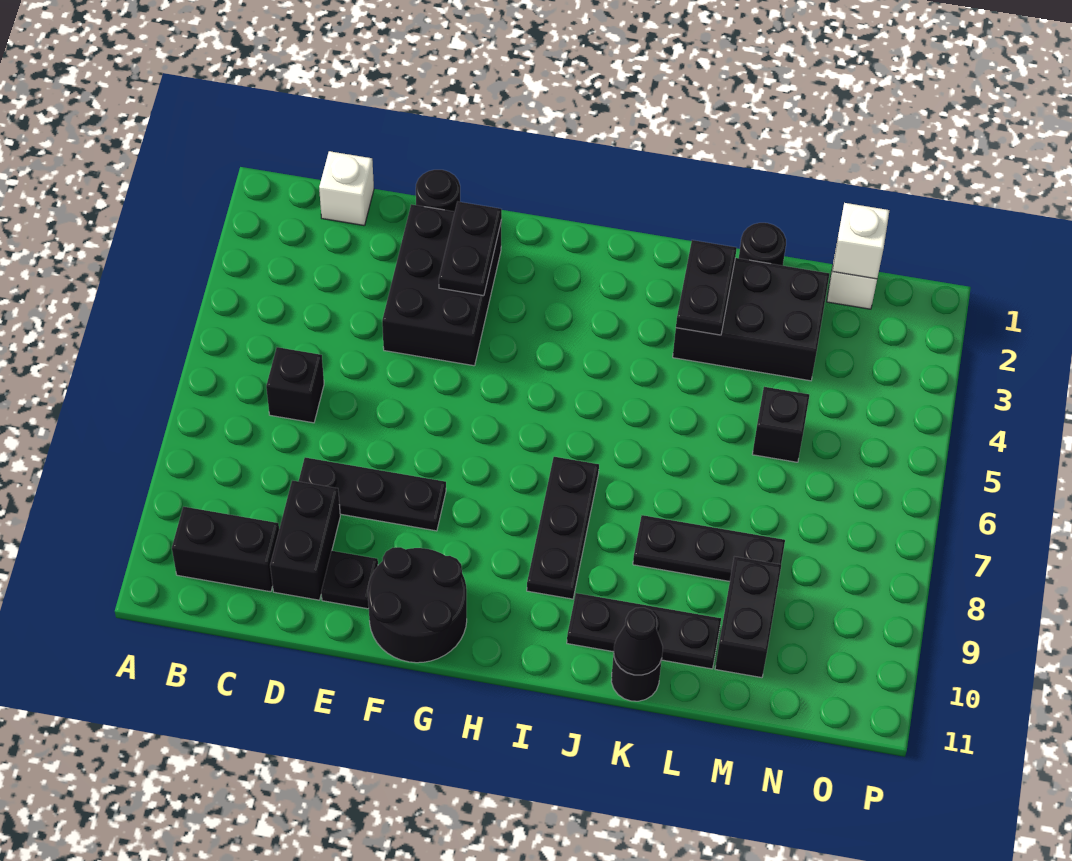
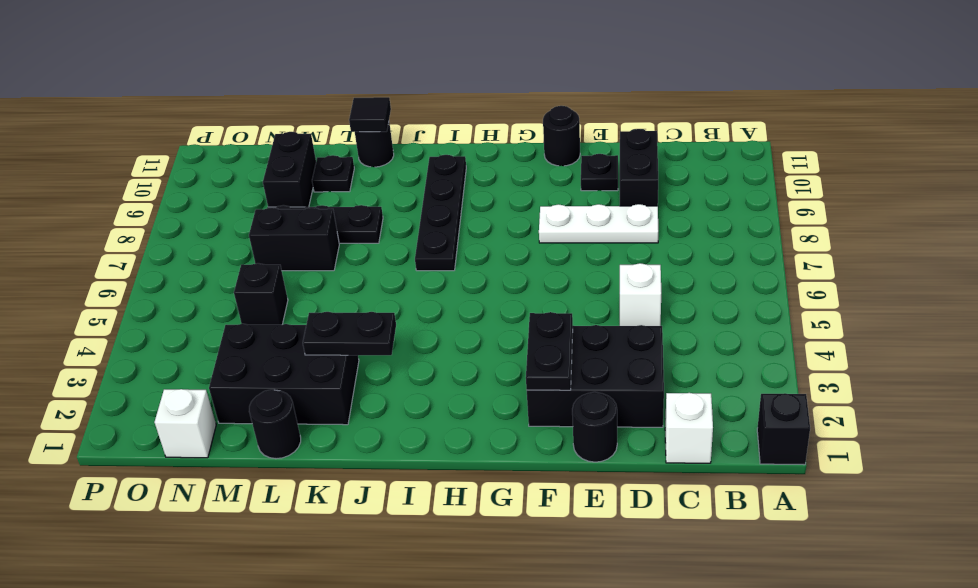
black 1x2 brick [172,507,279,592] -> black 1x2 brick moved to [249,208,339,271]
black 1x1 brick [266,347,324,423] -> black 1x1 brick moved to [757,393,810,465]
black 1x3 plate [299,457,446,531] -> white 1x3 plate [539,204,658,243]
black 2x3 brick [382,204,502,366] -> black 2x3 brick turned to [527,325,664,427]
black 2x2 round brick [368,547,467,663] -> black 1x1 round brick [543,106,580,166]
black 1x3 plate [527,457,599,599] -> black 1x4 plate [415,155,466,271]
black 1x3 plate [567,593,721,669] -> black 1x1 plate [312,155,354,192]
black 1x2 plate [676,240,737,335] -> black 1x2 plate turned to [303,312,396,355]
black 1x1 cone [614,608,663,675] -> black 1x1 tile [349,97,391,132]
white 1x1 brick [832,203,890,279] -> white 1x1 brick moved to [620,263,661,326]

